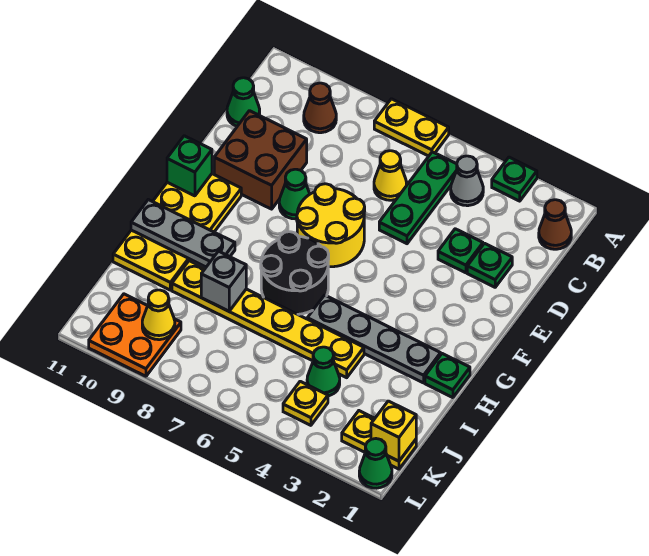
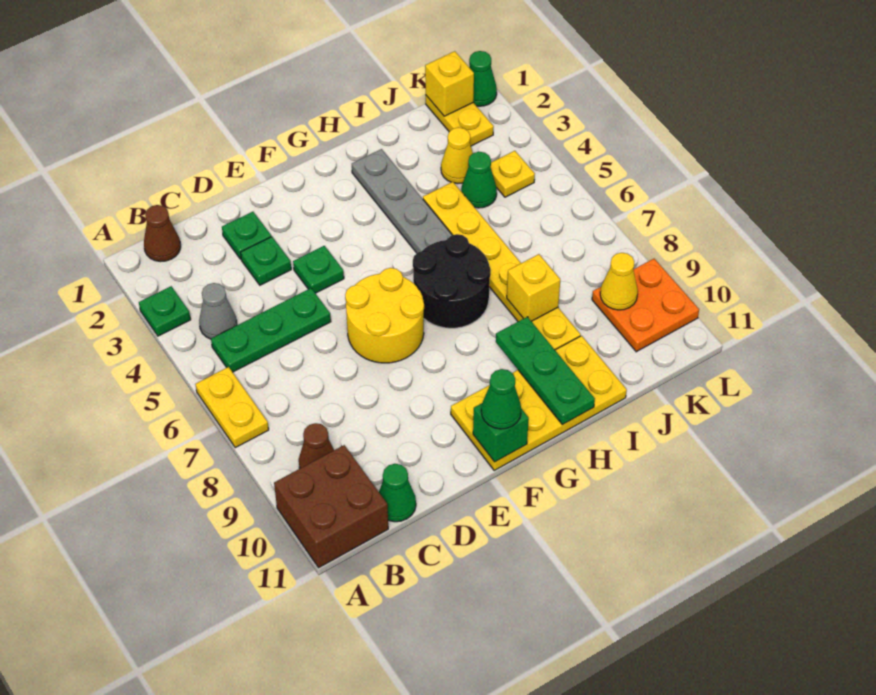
yellow 1x1 cone [374,151,407,200] -> yellow 1x1 cone moved to [441,127,473,184]
brown 2x2 brick [214,111,307,209] -> brown 2x2 brick moved to [274,445,388,568]
green 1x1 cone [279,169,310,219] -> green 1x1 cone moved to [481,369,521,429]
green 1x1 plate [425,354,470,398] -> green 1x1 plate moved to [293,246,344,293]
grey 1x3 plate [131,200,235,267] -> green 1x3 plate [496,317,595,425]
grey 1x1 brick [201,251,246,311] -> yellow 1x1 brick [507,254,560,321]

